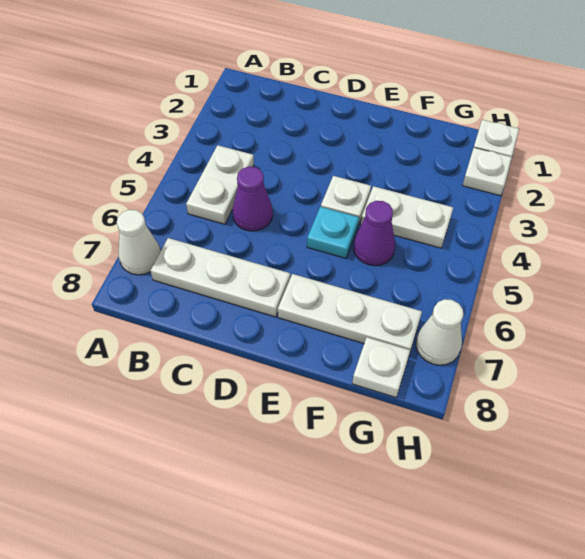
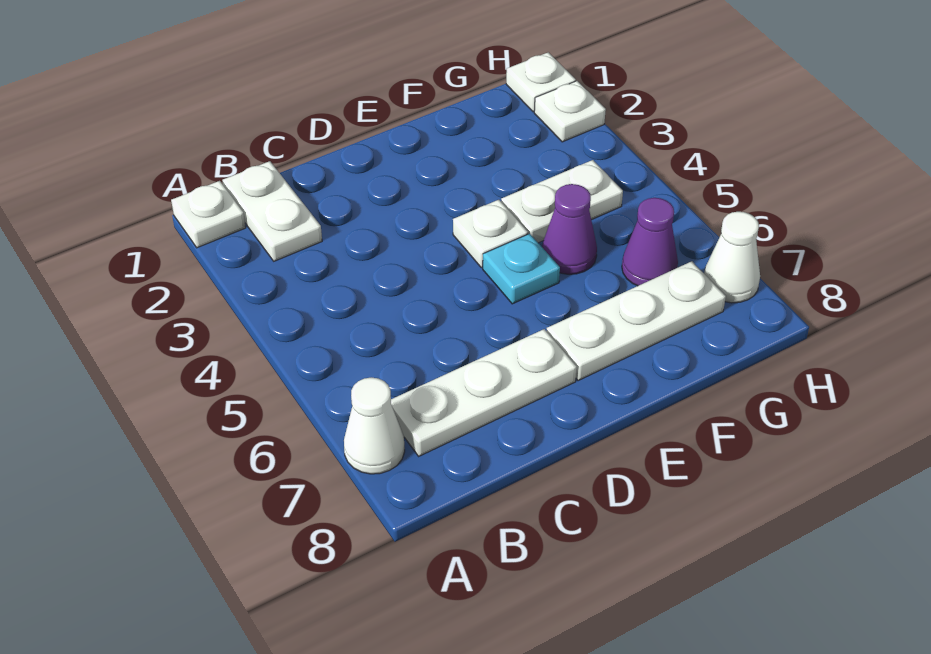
white 1x2 plate [186,145,254,224] -> white 1x2 plate moved to [222,161,322,261]
purple 1x1 cone [232,167,273,231] -> purple 1x1 cone moved to [622,198,678,286]
white 1x1 plate [352,337,410,397] -> white 1x1 plate moved to [171,181,246,248]

